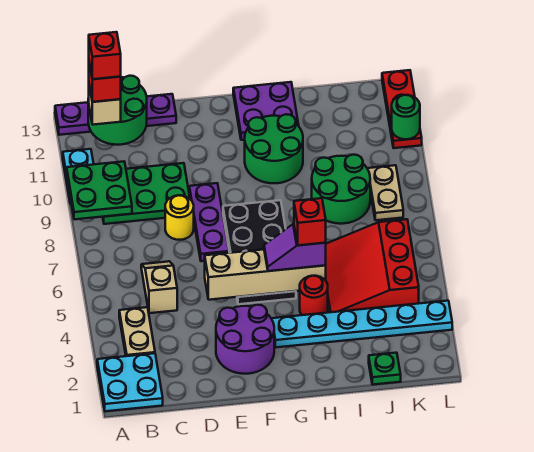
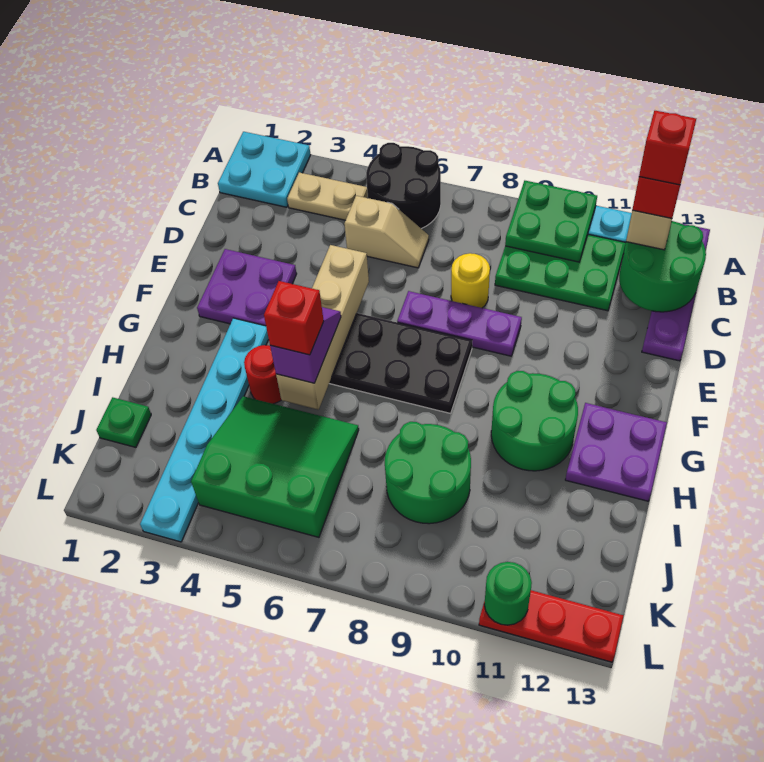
none -> black 2x2 round brick [366,143,441,229]
green 2x3 plate [103,163,190,224] -> green 2x3 plate turned to [495,235,626,311]
purple 2x2 round brick [216,305,274,374] -> purple 2x2 plate [197,249,297,326]
red 3x3 slope [325,219,419,312] -> green 3x3 slope [191,396,359,537]
tan 1x2 plate [368,165,403,220] -> none

